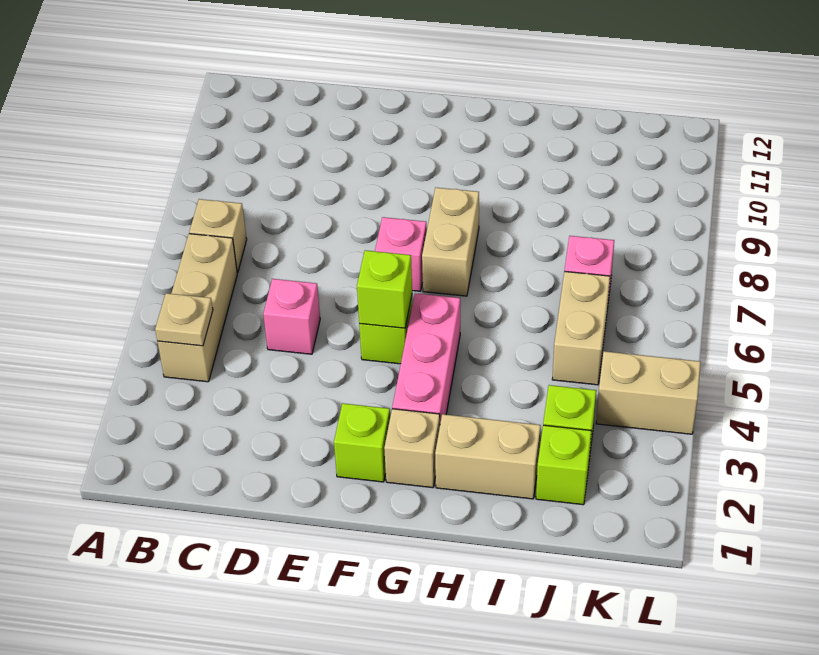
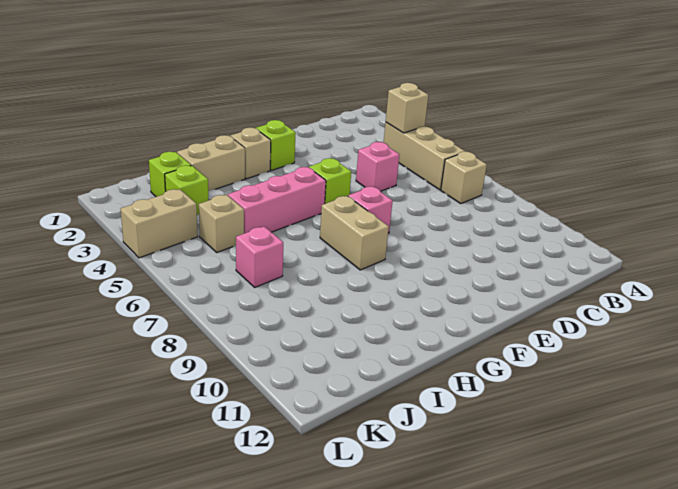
tan 1x1 plate [155,293,213,346] -> tan 1x1 brick [386,83,428,133]
lime 1x1 brick [357,250,412,328] -> none
pink 1x3 brick [392,293,460,423] -> pink 1x3 brick turned to [228,167,326,233]
tan 1x2 brick [552,271,610,385] -> tan 1x1 brick [199,195,244,252]

